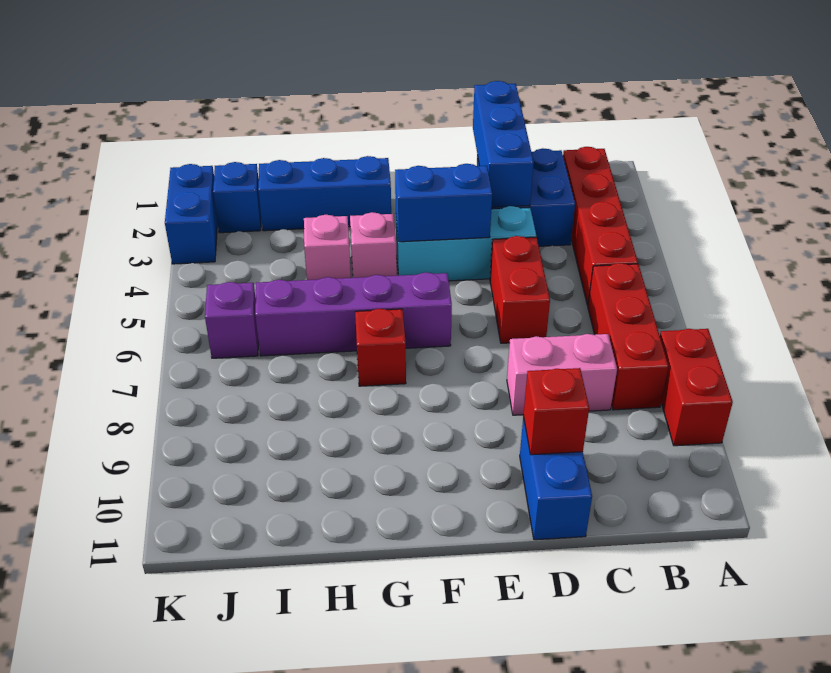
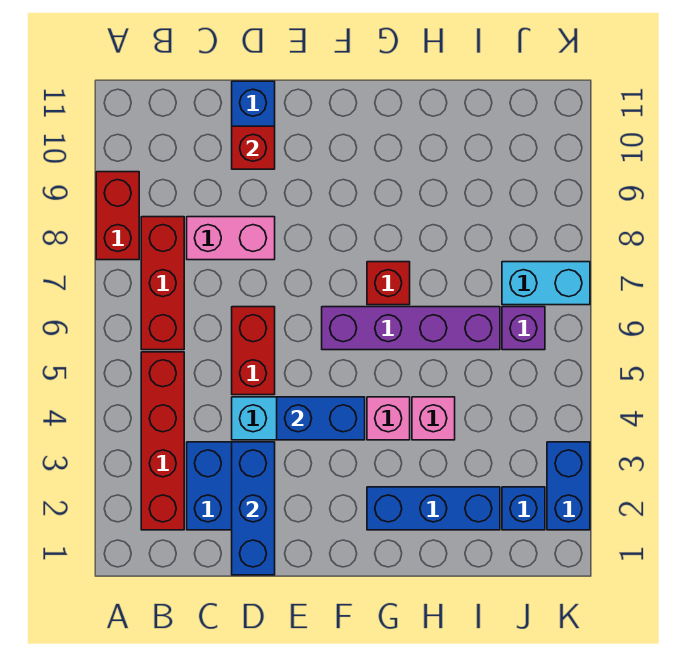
none -> cyan 1x2 brick [502,262,590,305]

